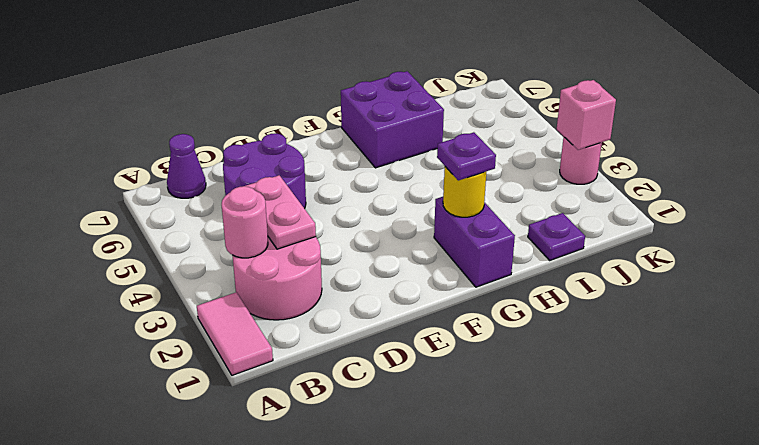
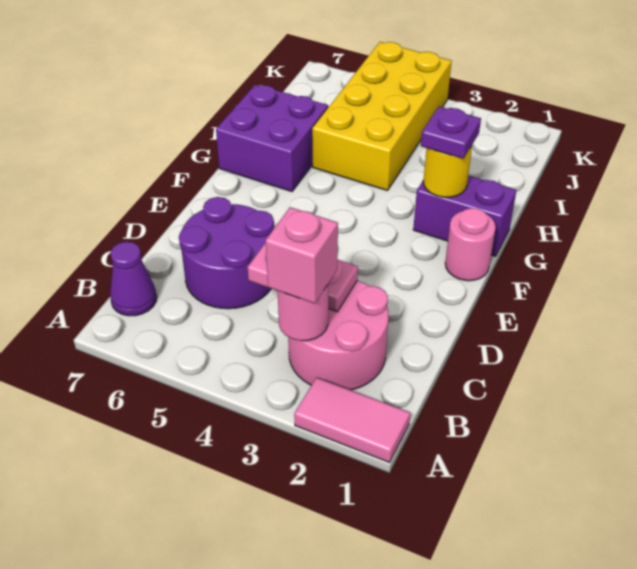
none -> yellow 2x4 brick [312,42,452,191]
purple 1x1 plate [528,213,585,260] -> none
pink 1x1 round brick [560,137,602,184] -> pink 1x1 round brick moved to [445,208,496,281]
pink 1x1 brick [557,80,616,150] -> pink 1x1 brick moved to [266,207,338,304]

